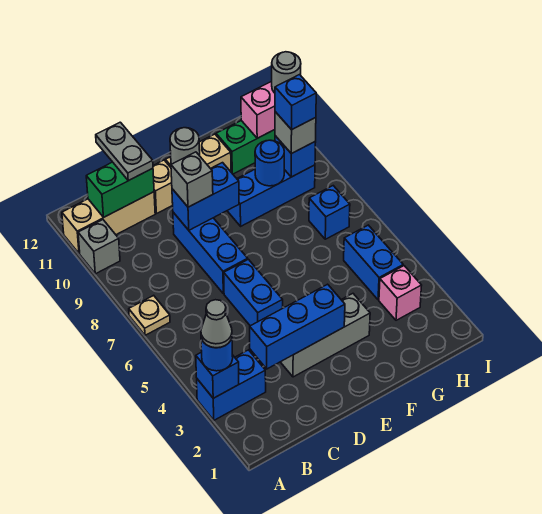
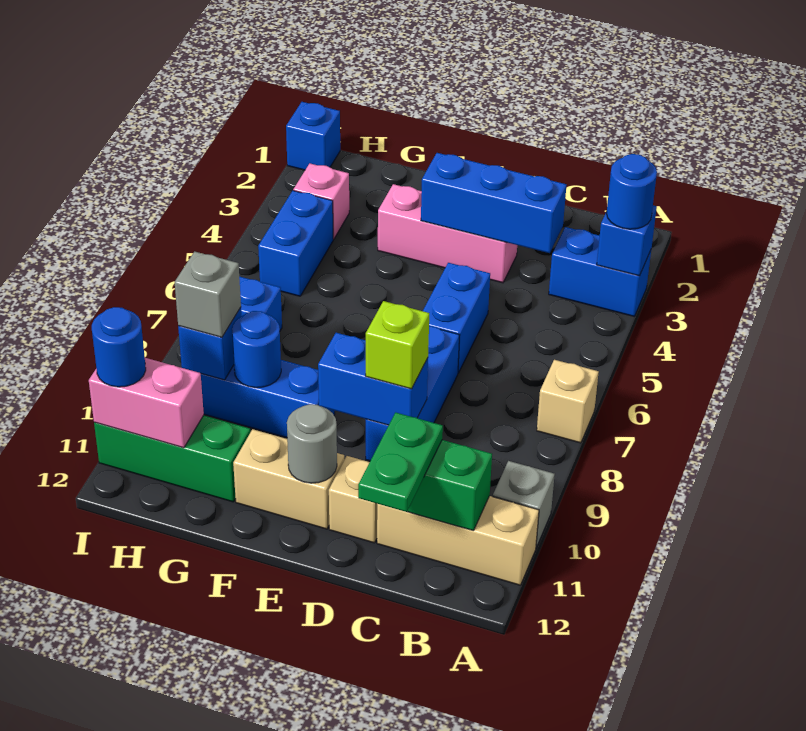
grey 1x1 cone [201,300,232,348] -> none
tan 1x1 plate [129,295,170,335] -> tan 1x1 brick [537,360,599,443]
grey 1x2 plate [96,122,153,181] -> green 1x2 plate [358,412,443,512]
grey 1x3 brick [281,294,370,377] -> pink 1x3 brick [378,184,517,283]
grey 1x1 brick [171,152,213,207] -> lime 1x1 brick [366,301,429,389]
blue 1x1 brick [275,75,316,130] -> blue 1x1 brick moved to [286,102,340,170]
grey 1x1 round brick [272,52,301,93] -> blue 1x1 round brick [92,307,146,387]

